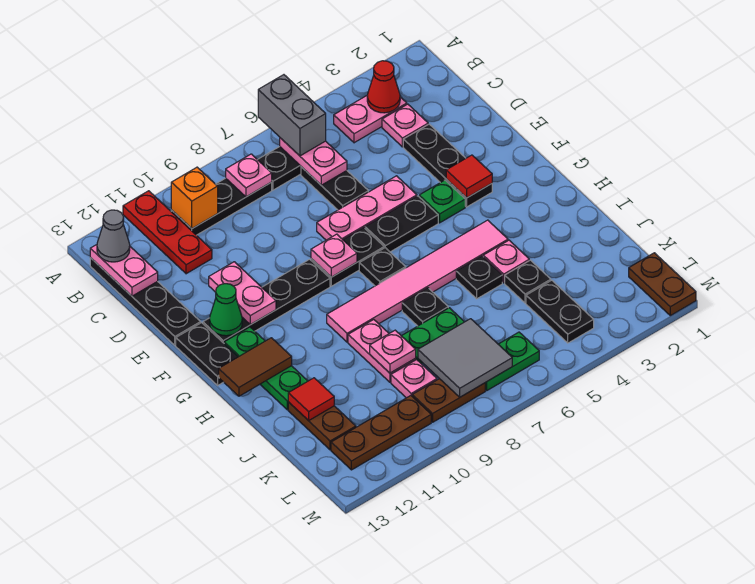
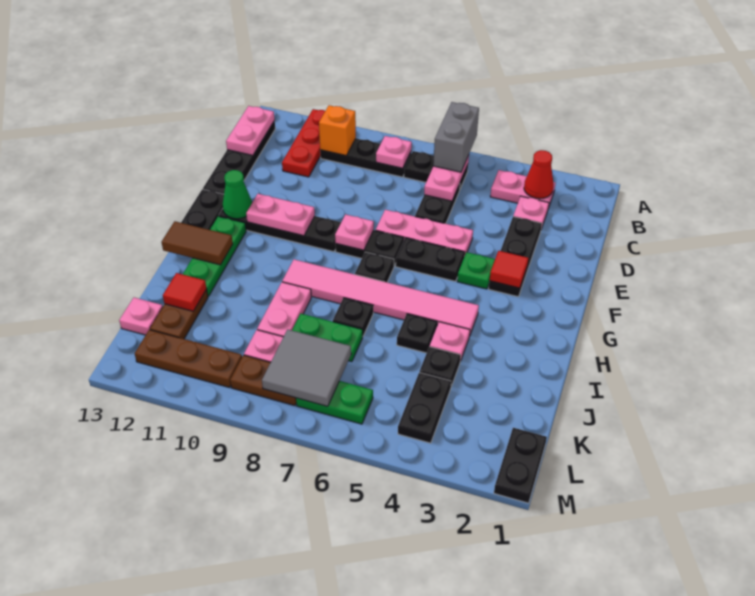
grey 1x1 cone [97,210,130,262] -> none
pink 1x2 plate [209,262,276,325] -> pink 1x2 plate turned to [246,194,315,236]
pink 1x1 plate [370,330,416,373] -> pink 1x1 plate moved to [119,297,163,335]
brown 1x2 plate [629,253,696,316] -> black 1x2 plate [494,428,547,503]

